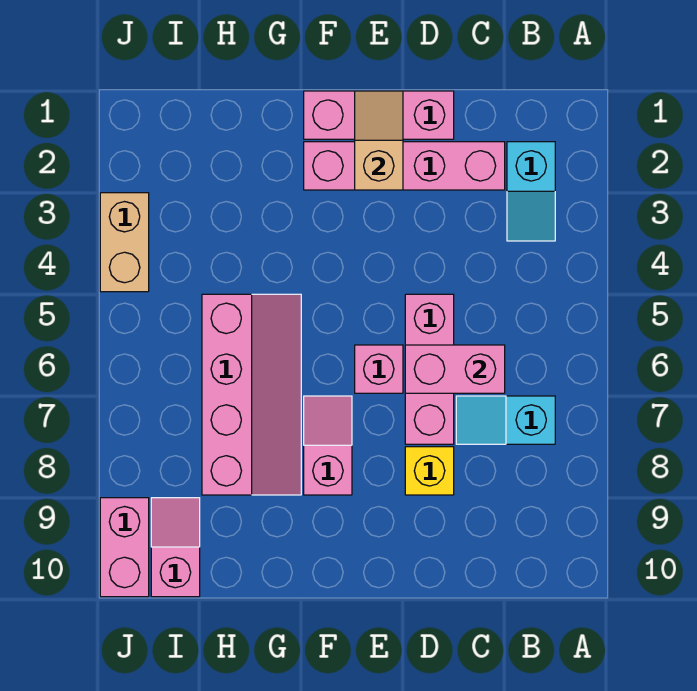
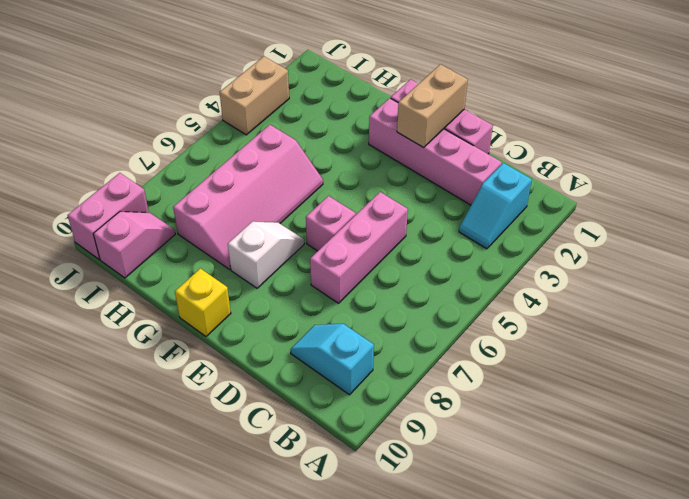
cyan 1x2 slope [456,396,555,444] -> cyan 1x2 slope moved to [291,324,374,395]
pink 1x2 brick [405,345,505,393] -> none
yellow 1x1 brick [405,447,454,495] -> yellow 1x1 brick moved to [175,268,231,336]
tan 1x2 slope [355,91,403,190] -> tan 1x2 brick [397,64,468,147]
pink 1x2 slope [304,396,352,495] -> white 1x2 slope [228,221,304,288]

